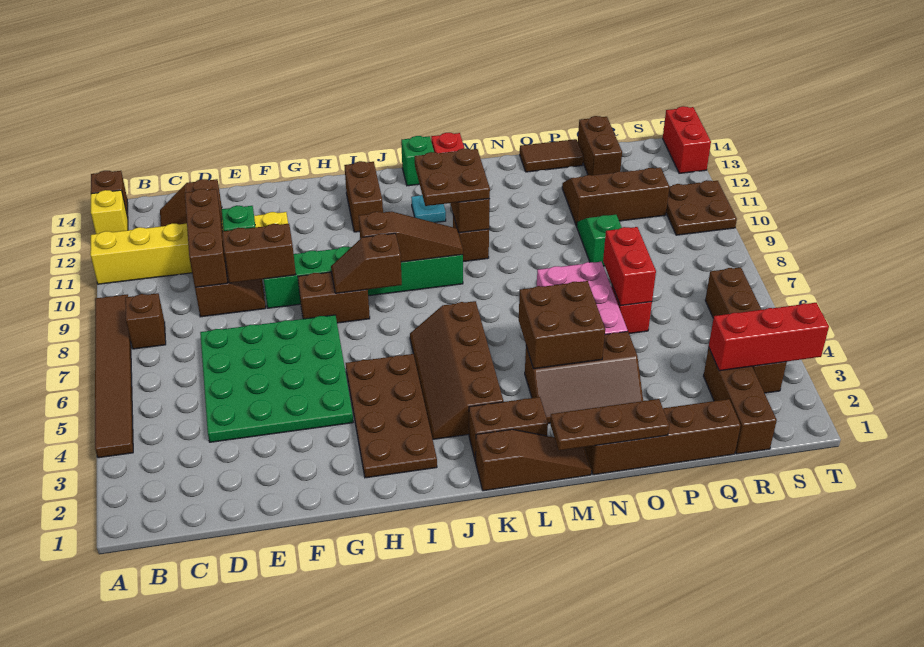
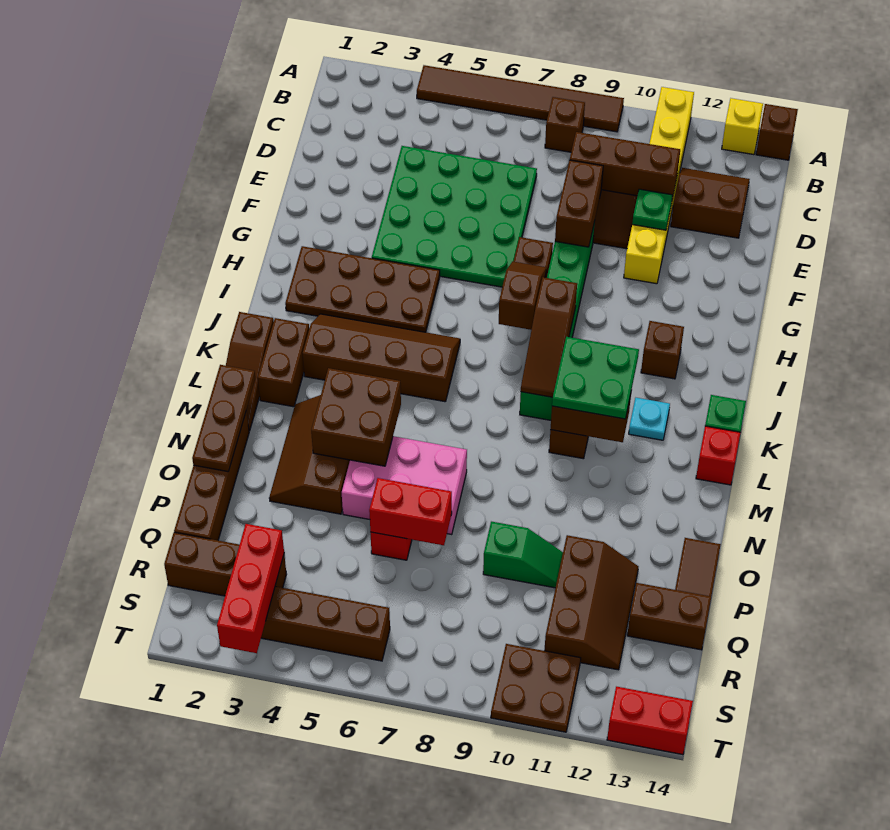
brown 1x2 brick [344,161,383,232] -> brown 1x1 brick [641,321,684,379]
brown 2x2 plate [415,149,490,206] -> green 2x2 plate [552,337,639,419]

